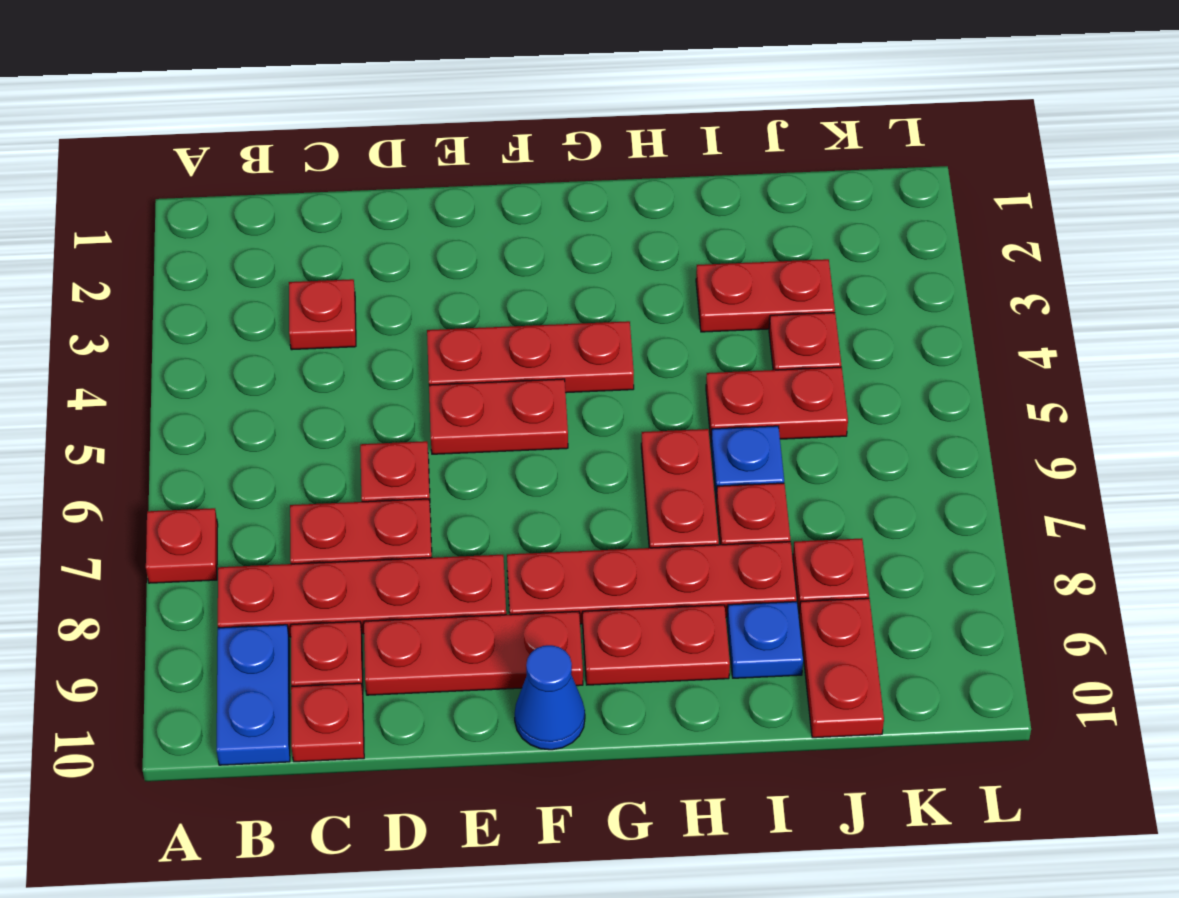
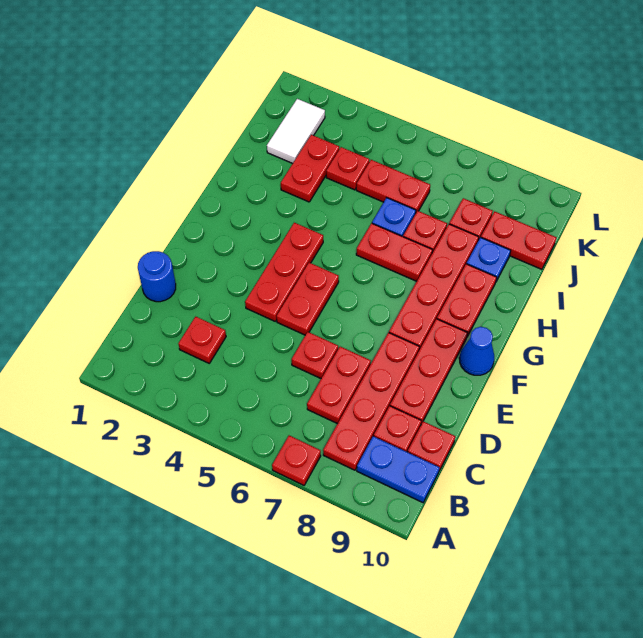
none -> blue 1x1 round brick [138,251,176,302]
red 1x2 plate [706,367,848,439] -> red 1x2 plate turned to [356,160,430,212]
none -> white 1x2 tile [267,99,325,164]

